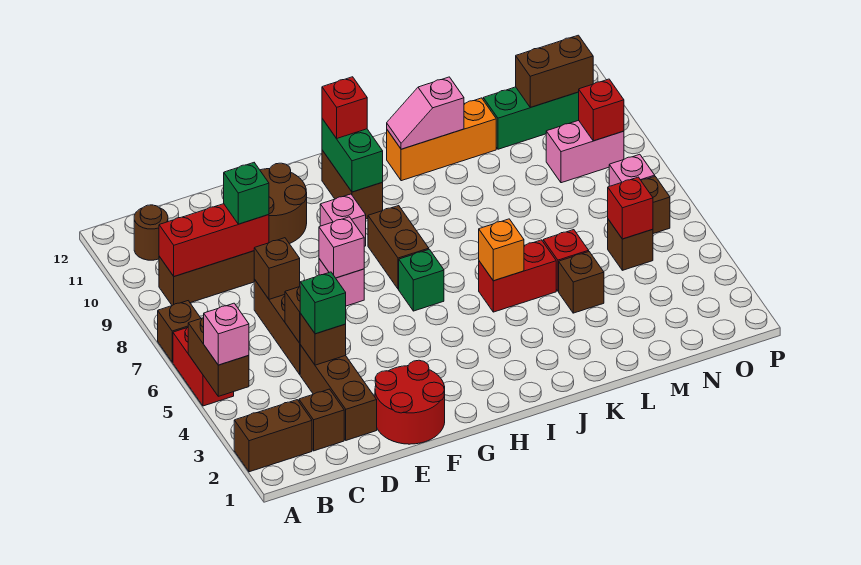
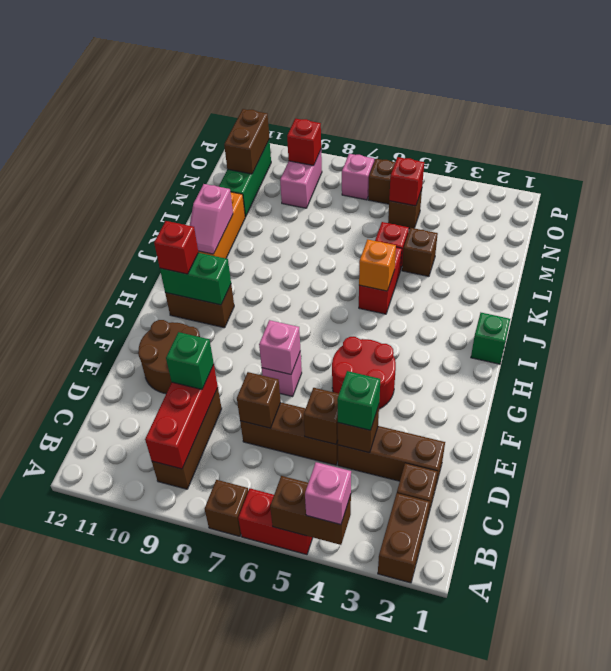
brown 1x1 round brick [134,205,168,260] -> none
red 2x2 round brick [375,360,445,444] -> red 2x2 round brick moved to [332,337,396,409]
pink 1x1 brick [320,194,366,246] -> none
green 1x1 brick [399,249,444,311] -> green 1x1 brick moved to [471,313,510,364]
brown 1x2 brick [368,206,429,289] -> none

